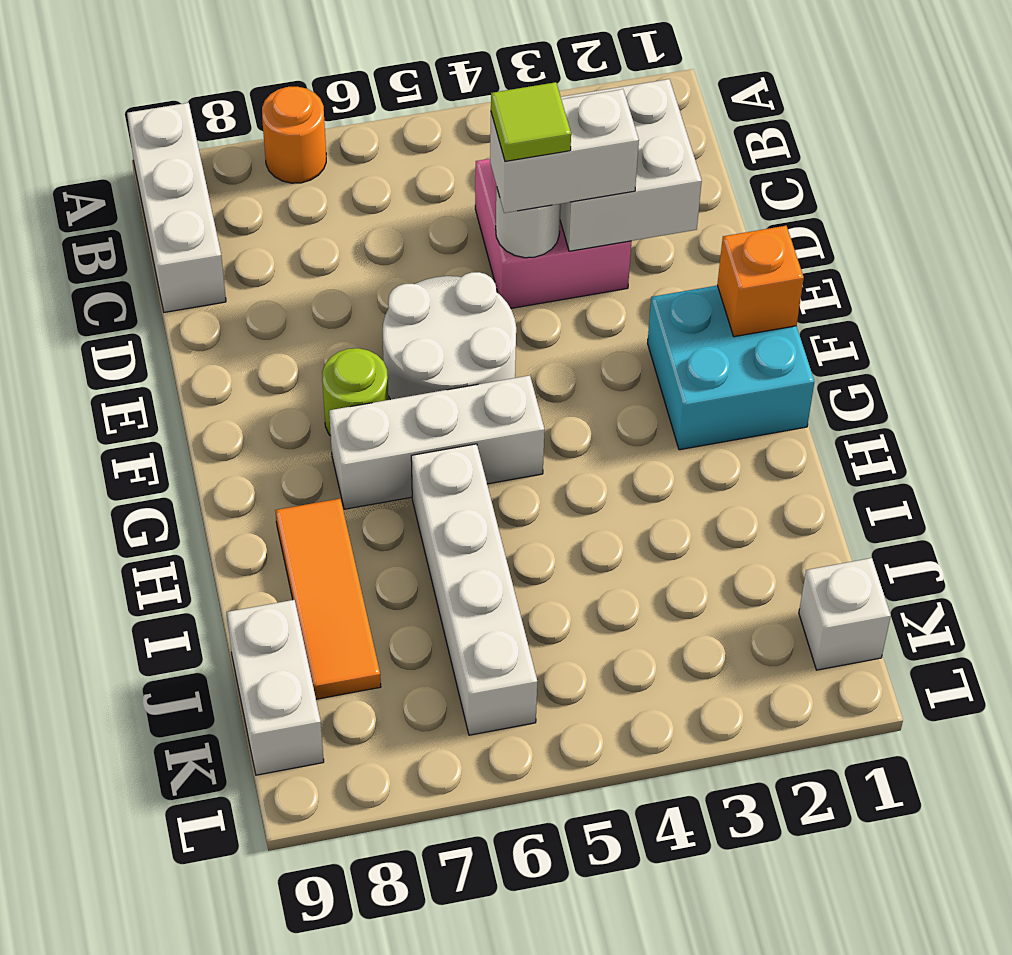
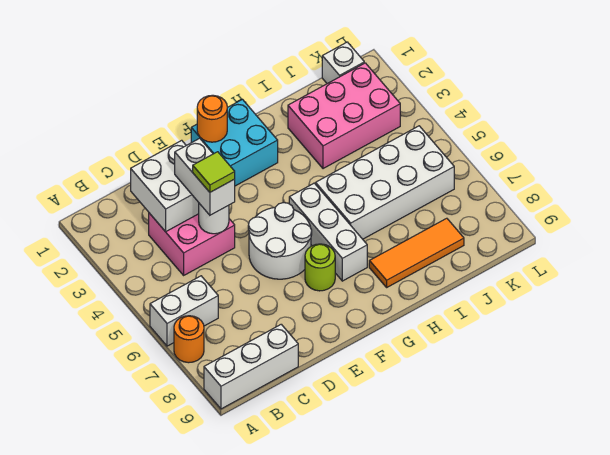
orange 1x1 brick [717,226,804,337] -> orange 1x1 round brick [197,95,227,142]
white 1x4 brick [411,444,537,735] -> white 2x4 brick [316,126,454,239]
none -> pink 2x3 brick [288,63,400,169]
white 1x2 brick [227,600,324,775] -> white 1x2 brick moved to [150,276,218,346]

